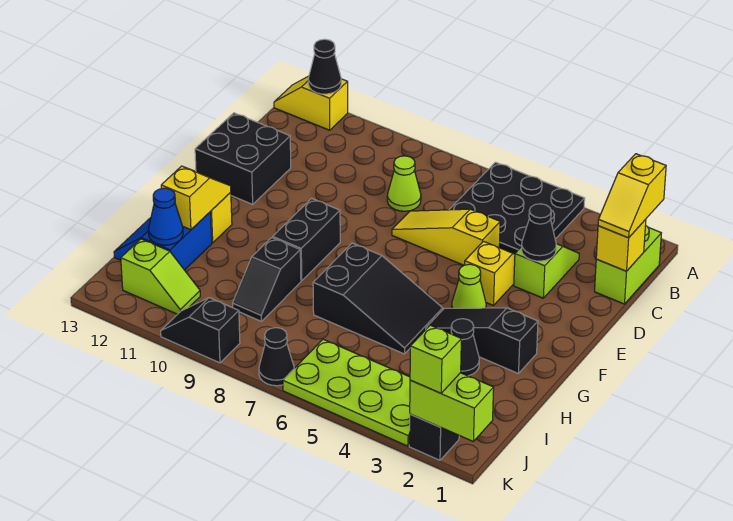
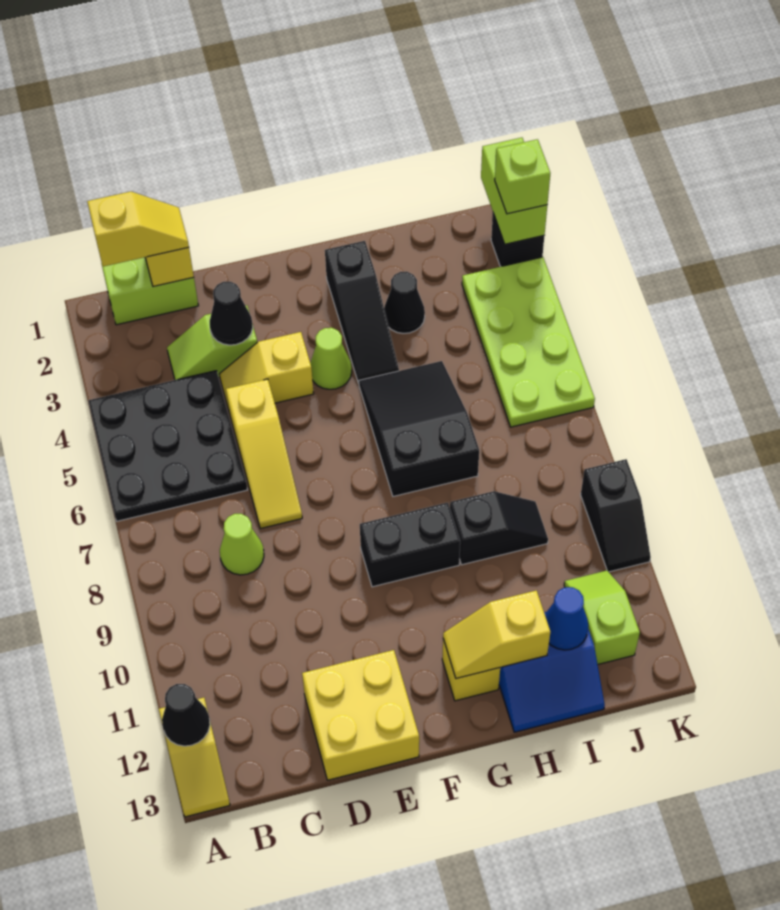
black 2x2 brick [195,113,291,204] -> yellow 2x2 brick [302,650,419,780]
black 1x1 cone [259,328,294,386] -> none

